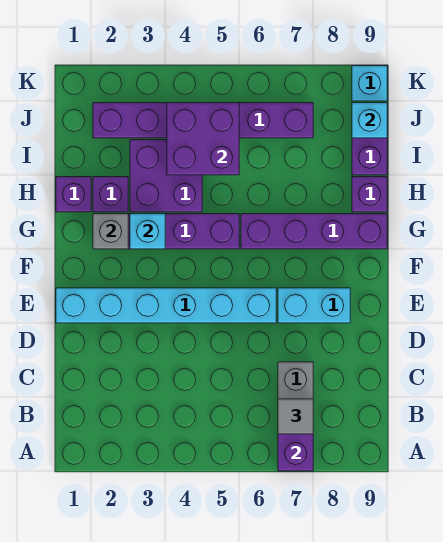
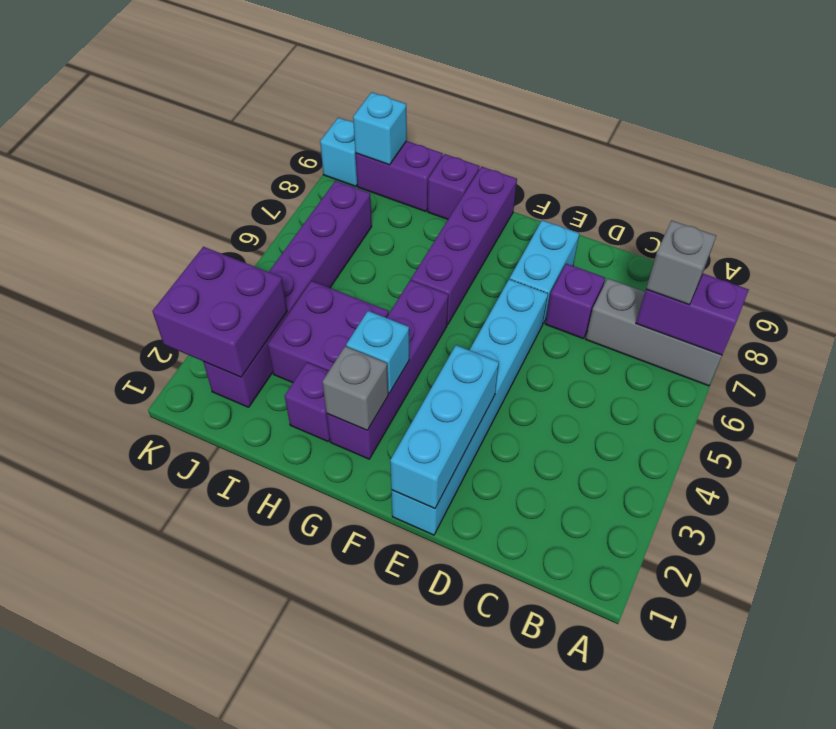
grey 1x1 tile [278,399,313,434] -> grey 1x1 brick [646,221,716,305]
none -> cyan 1x3 brick [390,345,499,509]
purple 1x1 brick [56,177,91,212] -> purple 1x1 brick moved to [545,264,605,339]
purple 2x2 brick [167,103,239,175] -> purple 2x2 brick moved to [152,247,287,377]

